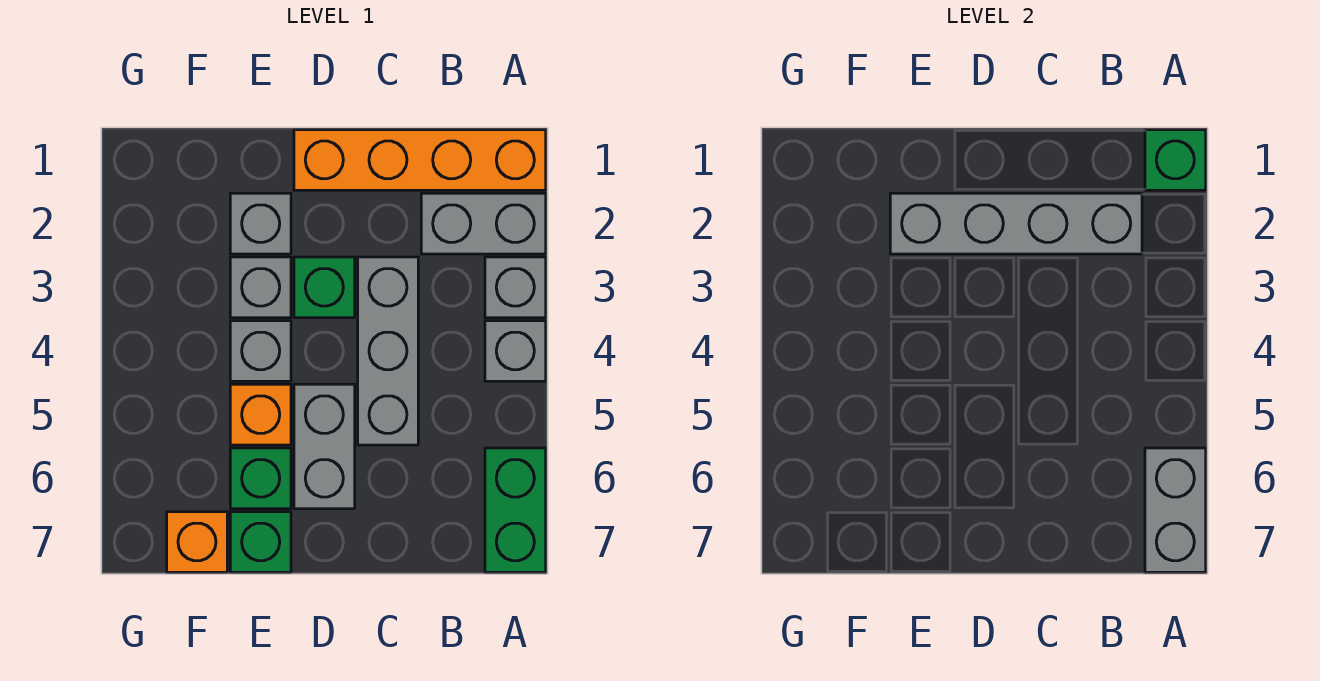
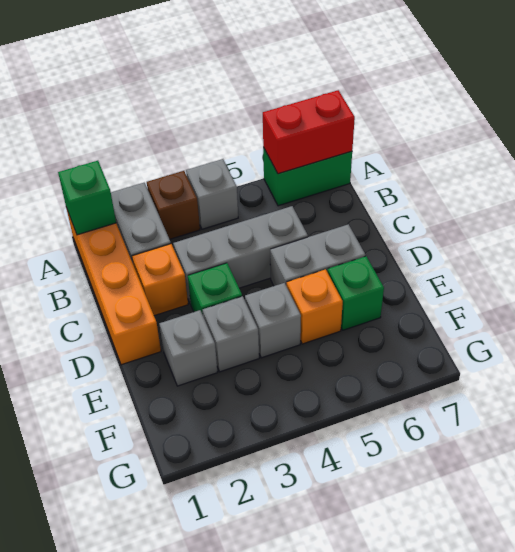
grey 1x1 brick [485,257,546,318] -> brown 1x1 brick [147,171,200,239]
grey 1x2 brick [1145,448,1206,572] -> red 1x2 brick [263,90,355,174]
grey 1x4 brick [890,193,1142,254] -> none
green 1x1 brick [230,512,291,572] -> none
orange 1x1 brick [167,512,227,572] -> orange 1x1 brick moved to [132,244,188,316]

